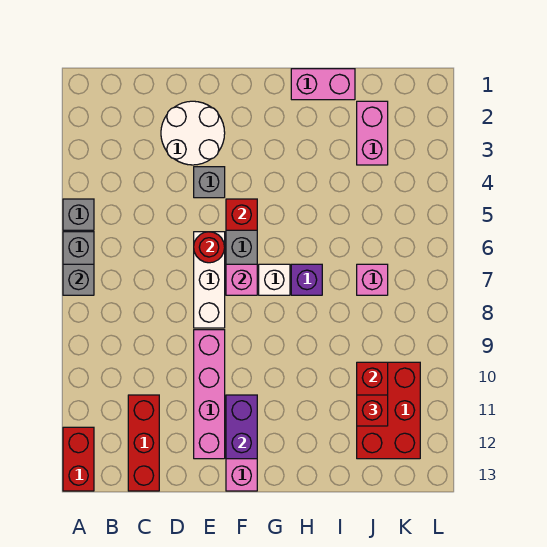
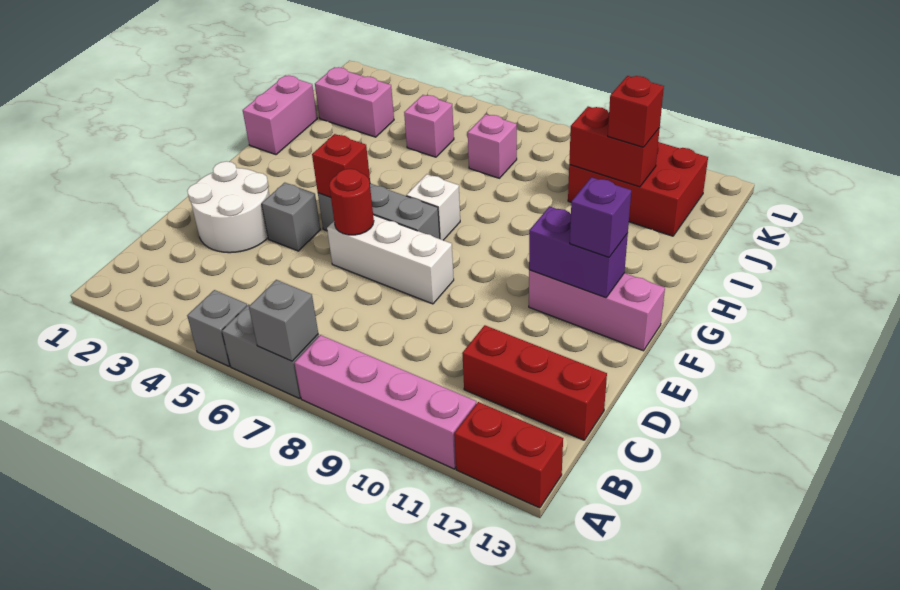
pink 1x4 brick [194,330,225,459] -> pink 1x4 brick moved to [294,335,476,469]
pink 1x1 brick [226,264,257,295] -> pink 1x1 brick moved to [404,95,454,157]
purple 1x1 brick [291,264,322,295] -> purple 1x1 brick moved to [570,177,631,257]

